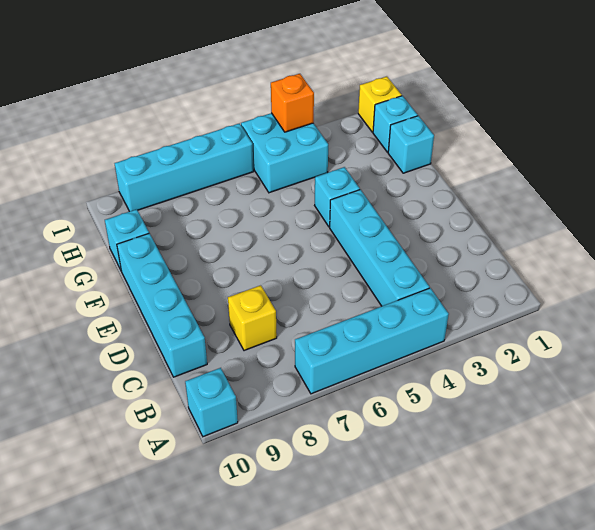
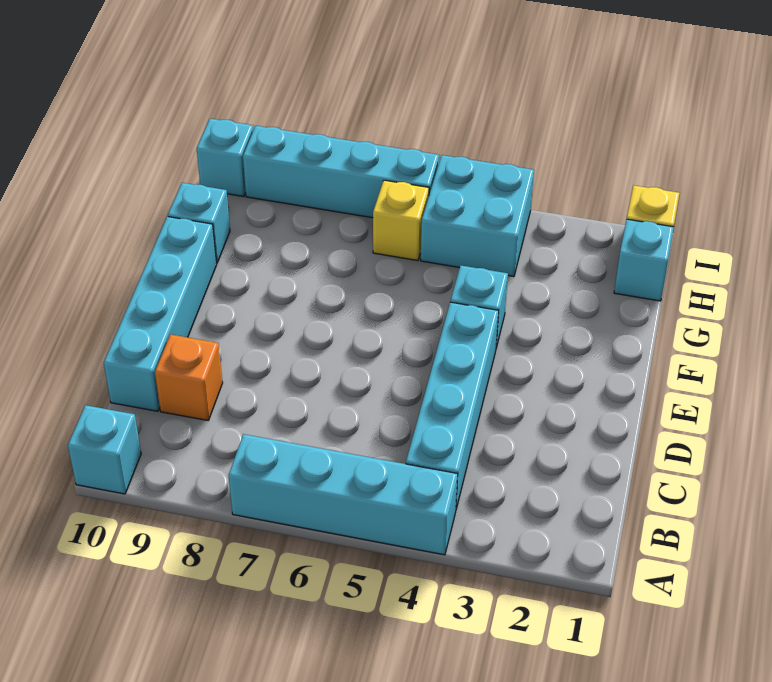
yellow 1x1 brick [228,285,277,351] -> yellow 1x1 brick moved to [373,180,429,261]
cyan 1x1 brick [388,116,434,173] -> cyan 1x1 brick moved to [197,119,253,197]
orange 1x1 brick [271,74,314,132] -> orange 1x1 brick moved to [155,334,223,420]

